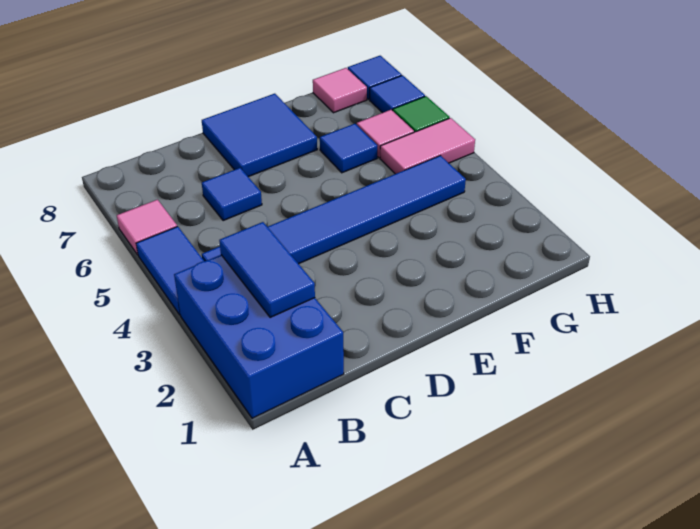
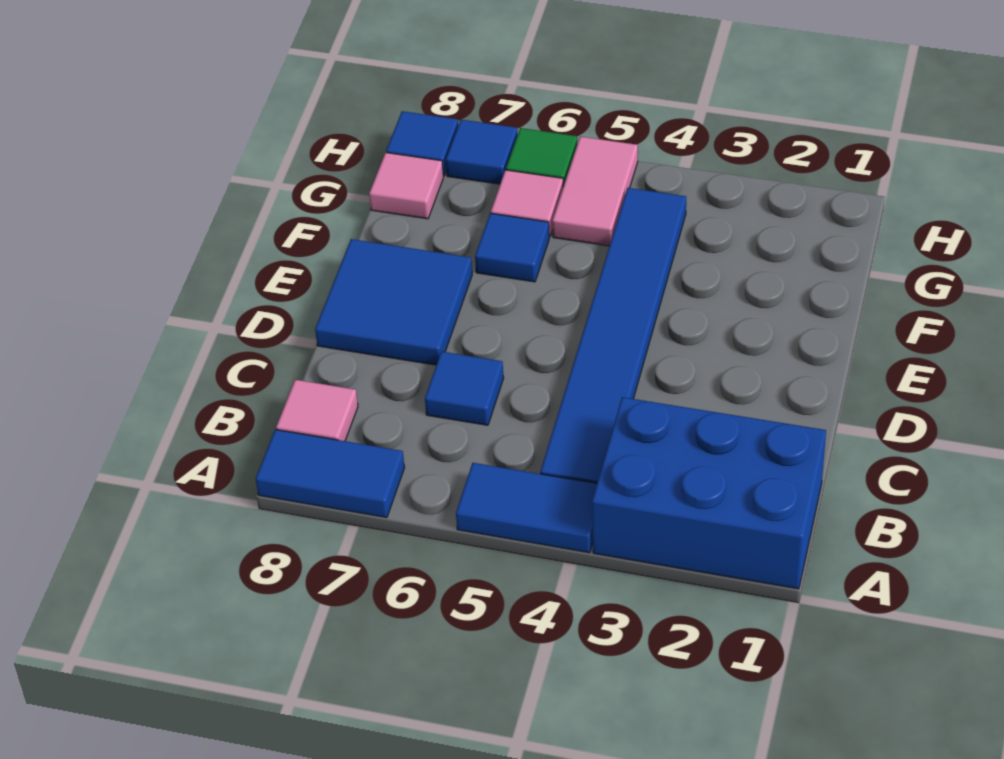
pink 1x1 tile [117,200,177,255] -> pink 1x1 tile moved to [276,380,358,441]
blue 1x2 tile [219,222,315,318] -> blue 1x2 tile moved to [256,430,405,518]

